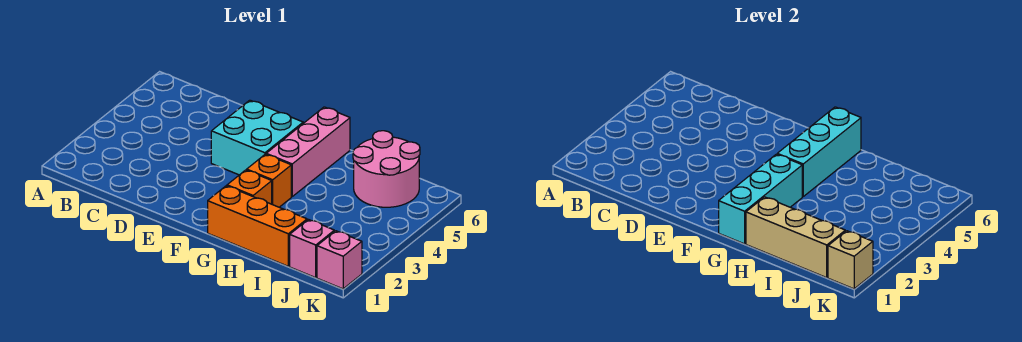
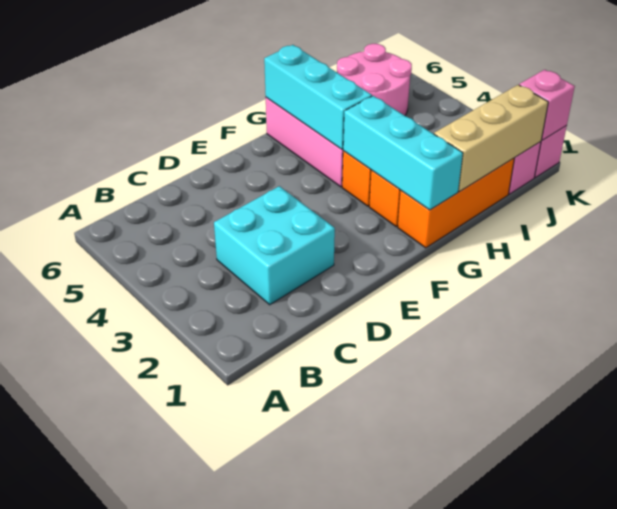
cyan 2x2 brick [211,100,303,175] -> cyan 2x2 brick moved to [214,186,335,305]
tan 1x1 brick [828,231,873,289] -> pink 1x1 brick [519,70,575,140]

